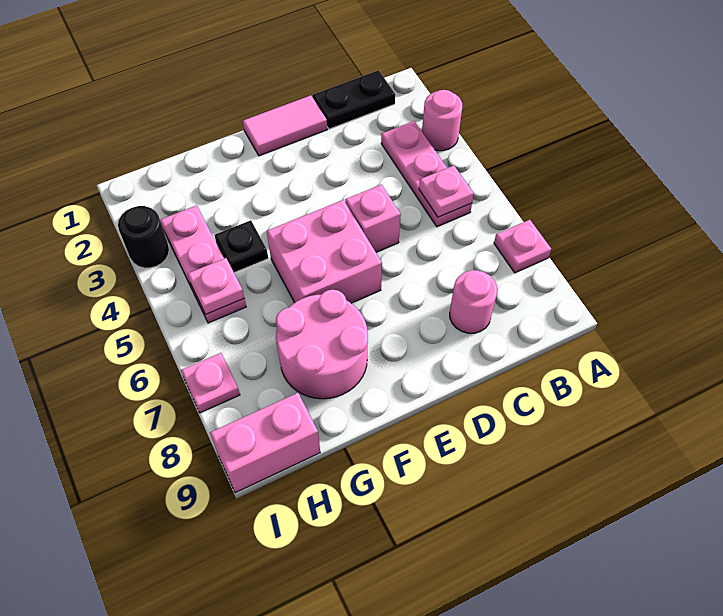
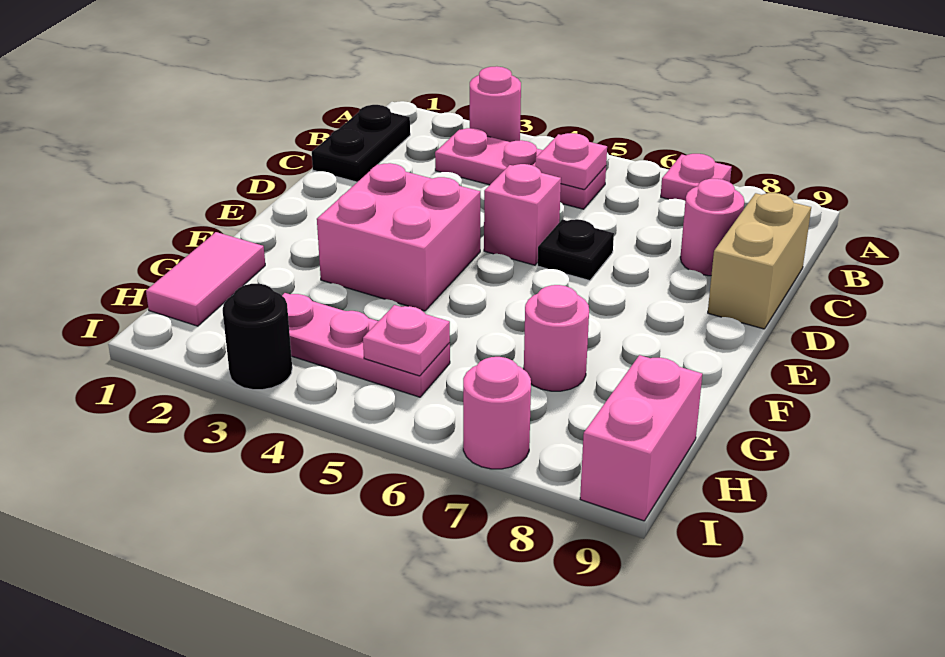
none -> tan 1x2 brick [708,193,811,329]
pink 1x2 tile [243,95,327,156] -> pink 1x2 tile moved to [146,232,265,326]
pink 2x2 brick [267,200,382,303] -> pink 2x2 brick moved to [317,163,480,311]
pink 2x2 round brick [276,290,368,399] -> pink 1x1 round brick [524,285,589,391]
black 1x1 plate [214,220,268,273] -> black 1x1 plate moved to [538,219,614,281]
pink 1x1 plate [181,353,240,413] -> pink 1x1 round brick [463,357,531,469]

